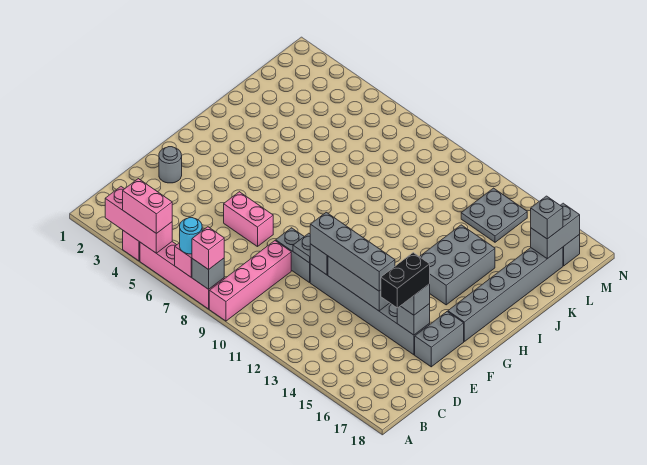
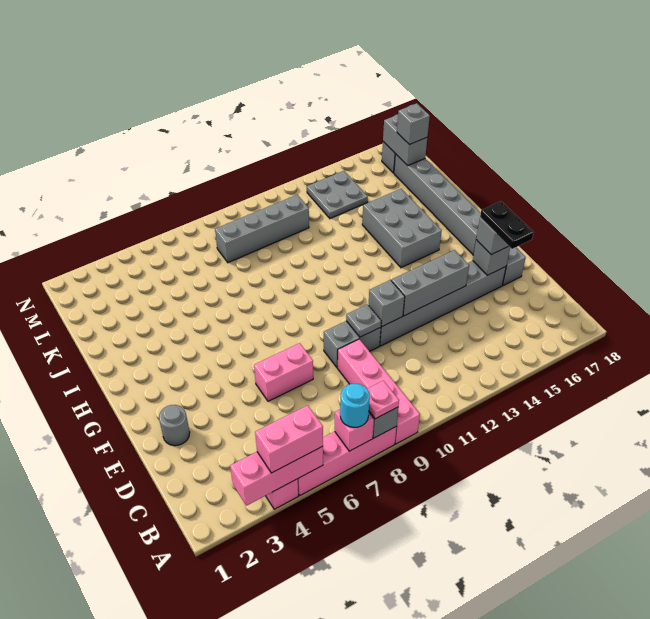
pink 1x1 brick [192,227,224,270] -> pink 1x1 plate [368,381,399,419]
black 1x2 brick [381,253,430,308] -> black 1x2 plate [480,201,534,249]
grey 1x4 brick [310,212,395,291] -> grey 1x4 brick moved to [215,195,309,263]

